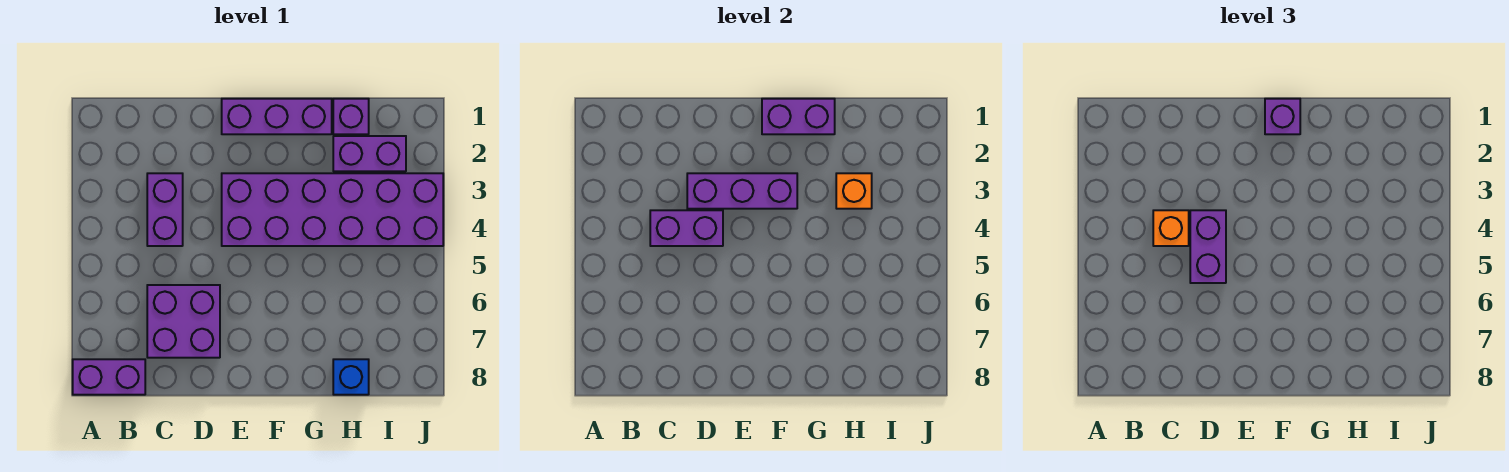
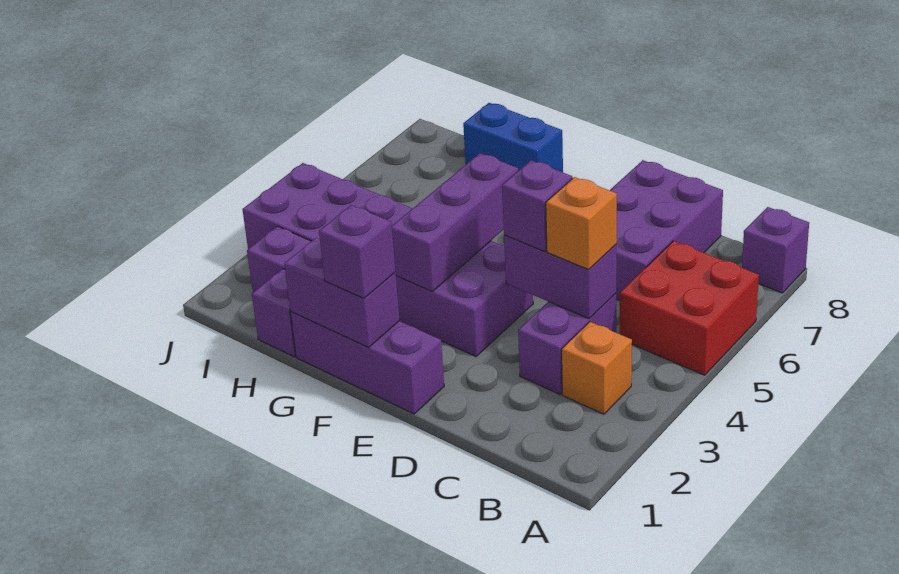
none -> red 2x2 brick [620,241,759,375]
purple 1x2 brick [73,359,145,395] -> purple 1x1 brick [742,207,809,293]
purple 2x2 brick [147,285,220,358] -> purple 2x3 brick [610,160,723,301]
purple 1x3 brick [687,173,797,209] -> purple 1x3 brick turned to [392,153,518,291]
purple 1x2 brick [1190,210,1226,283] -> purple 1x1 brick [502,160,572,251]
orange 1x1 brick [836,173,872,209] -> orange 1x1 brick moved to [562,322,632,414]
blue 1x1 brick [333,359,369,395] -> blue 1x2 brick [463,103,563,172]

